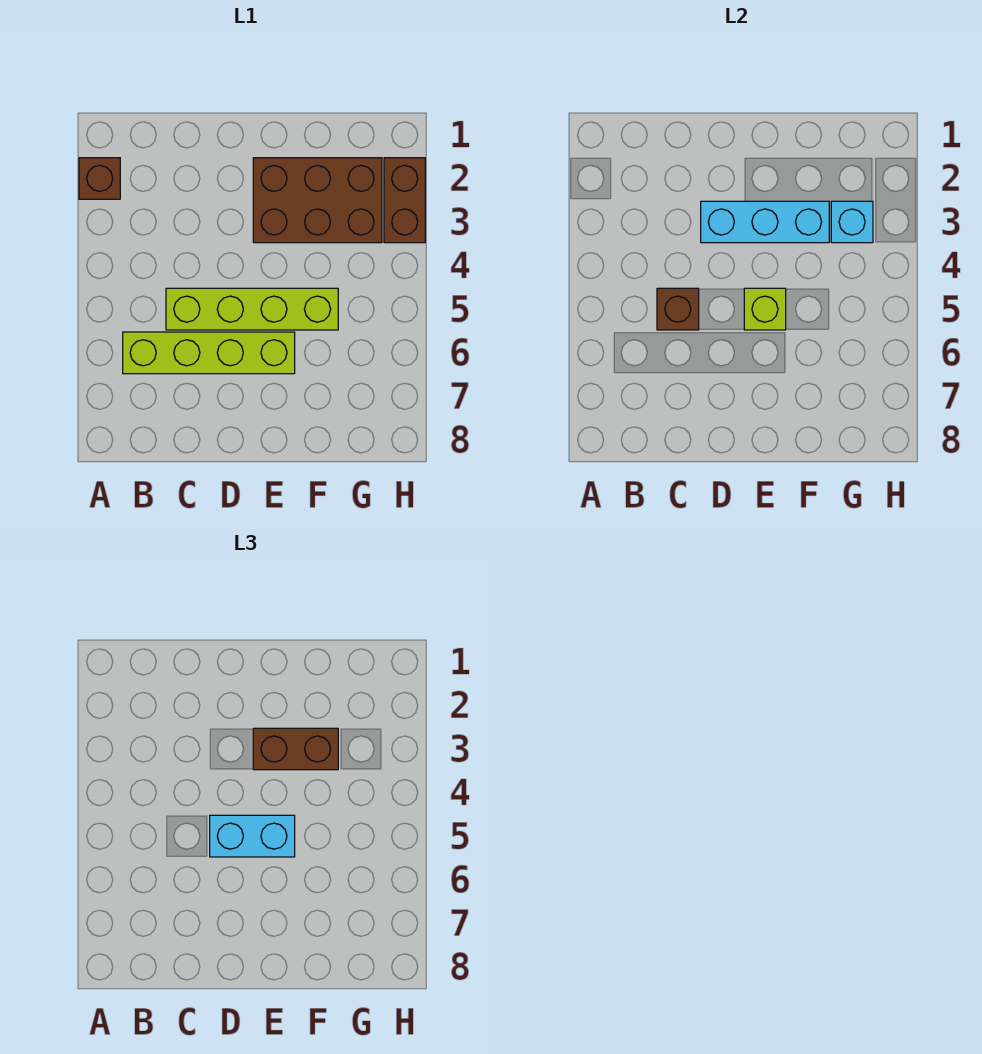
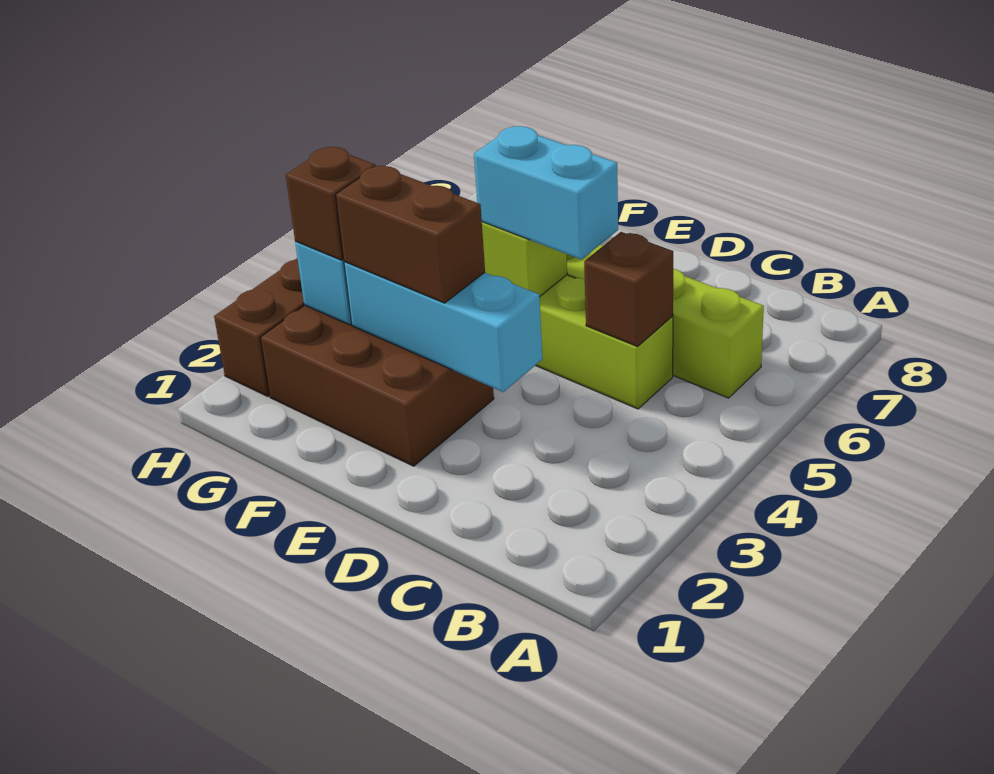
brown 1x1 brick [79,158,120,199] -> brown 1x1 brick moved to [286,147,376,260]

